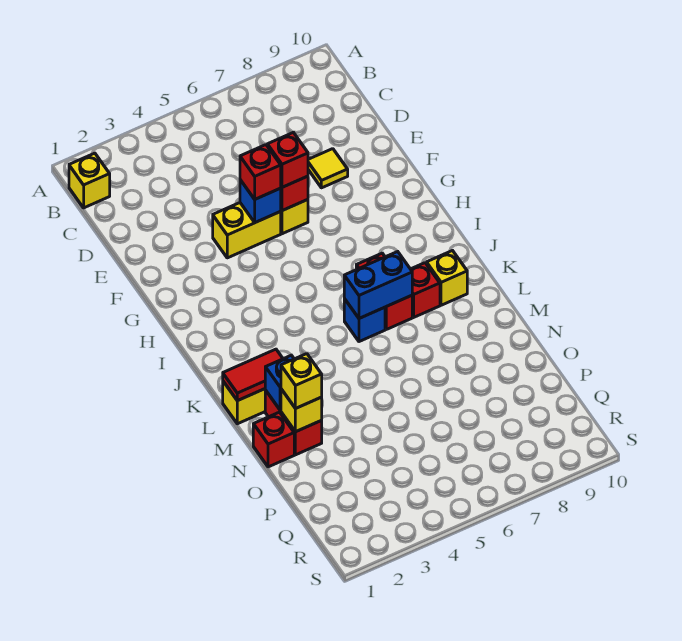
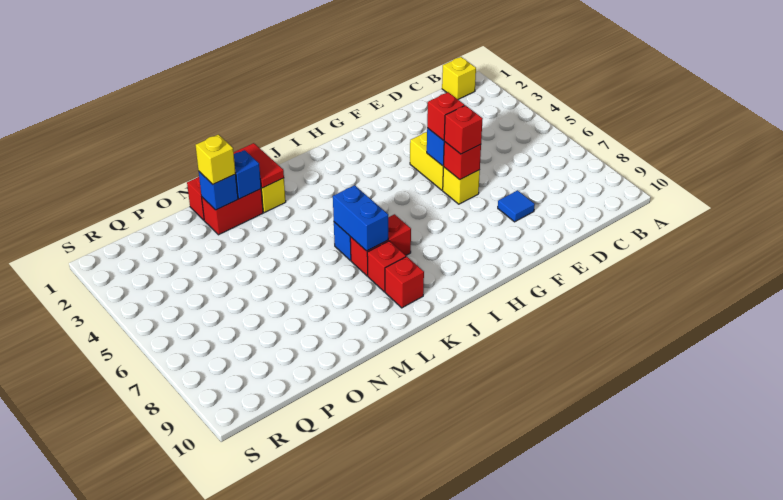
yellow 1x1 tile [308,149,348,188] -> blue 1x1 tile [498,190,535,222]
yellow 1x1 brick [427,251,467,305] -> red 1x1 brick [385,257,424,308]
yellow 1x1 brick [281,389,322,432] -> blue 1x1 brick [199,172,238,210]

